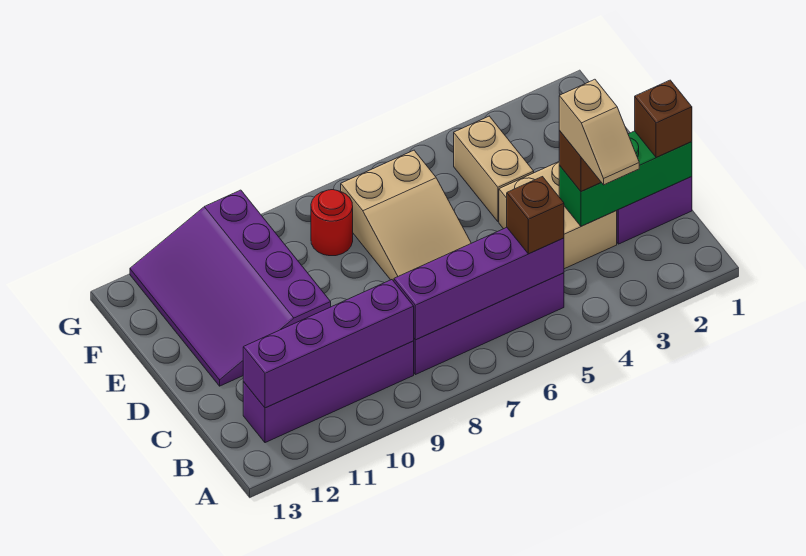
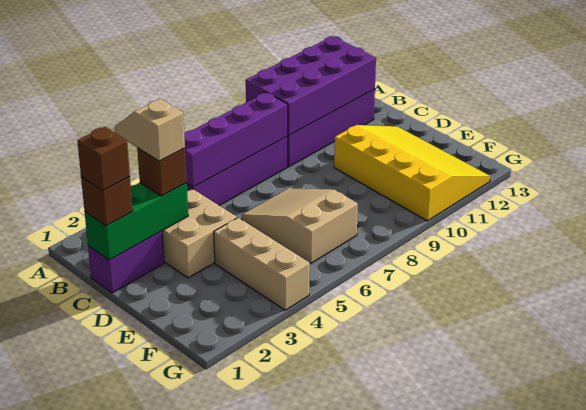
brown 1x1 brick [507,177,564,254] -> brown 1x1 brick moved to [77,127,130,190]
purple 1x4 brick [243,280,414,408] -> purple 2x4 brick [246,36,376,135]
purple 3x4 slope [130,190,331,386] -> yellow 3x4 slope [334,125,490,221]
tan 1x2 brick [454,116,534,222] -> tan 1x3 brick [214,218,310,310]
red 1x1 round brick [311,190,353,256] -> none

